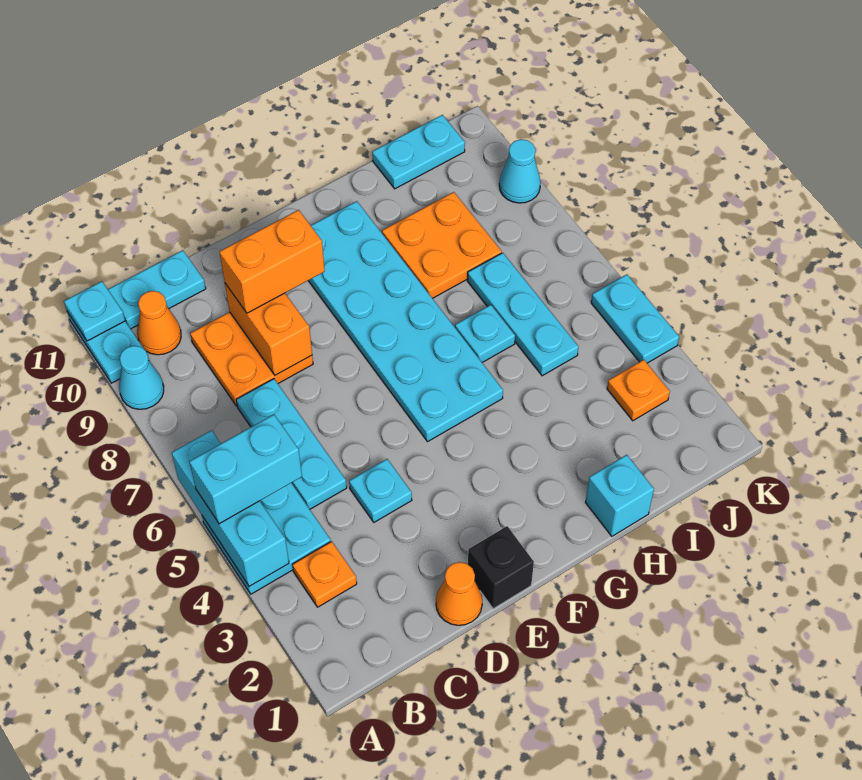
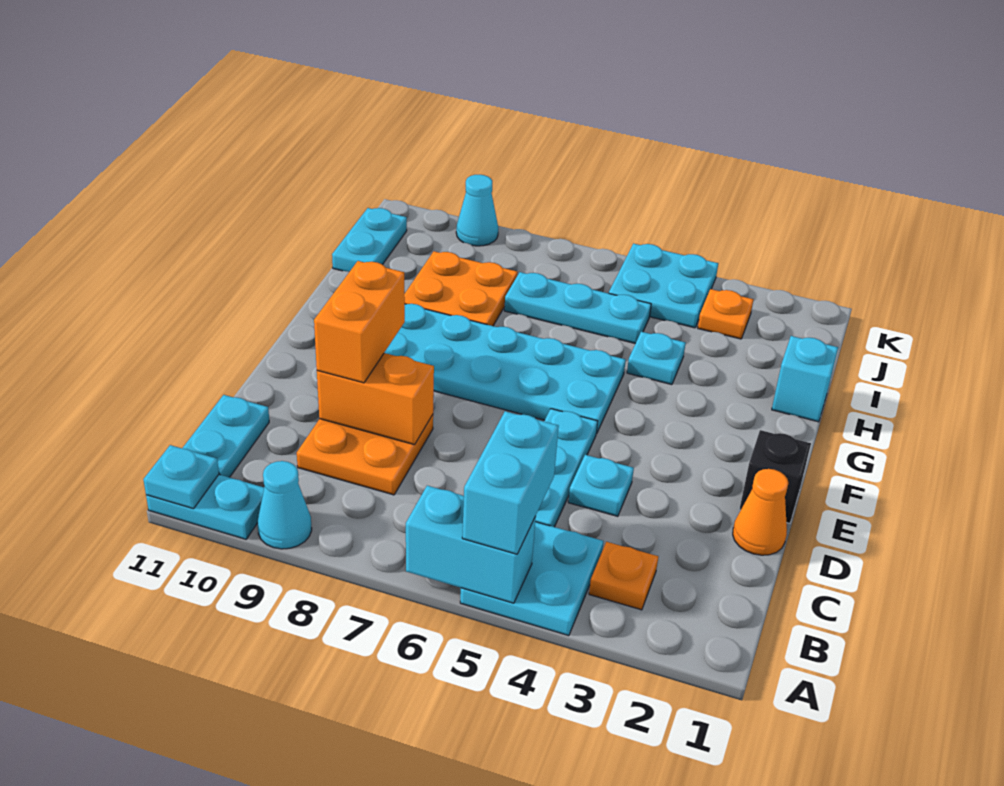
cyan 1x3 brick [172,430,289,586] -> cyan 1x2 brick [406,486,536,603]
orange 1x1 cone [137,291,181,355] -> none
cyan 1x3 plate [236,379,347,509] -> cyan 1x3 plate turned to [535,409,598,527]
cyan 1x1 plate [455,305,515,362] -> cyan 1x1 plate moved to [627,332,686,385]
cyan 1x2 plate [591,274,679,363] -> cyan 2x2 plate [609,244,718,328]

